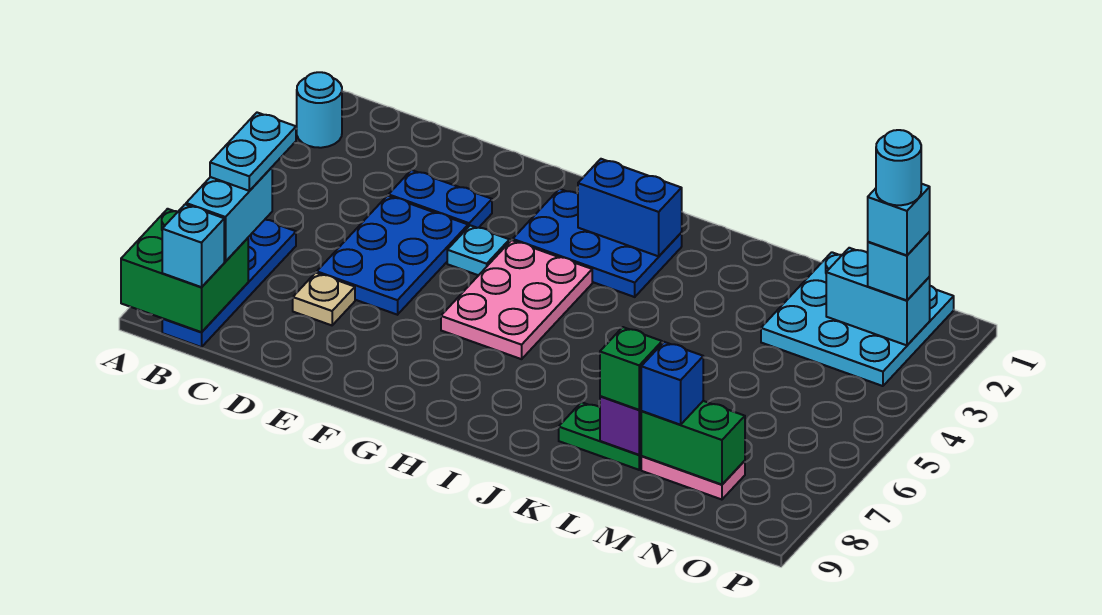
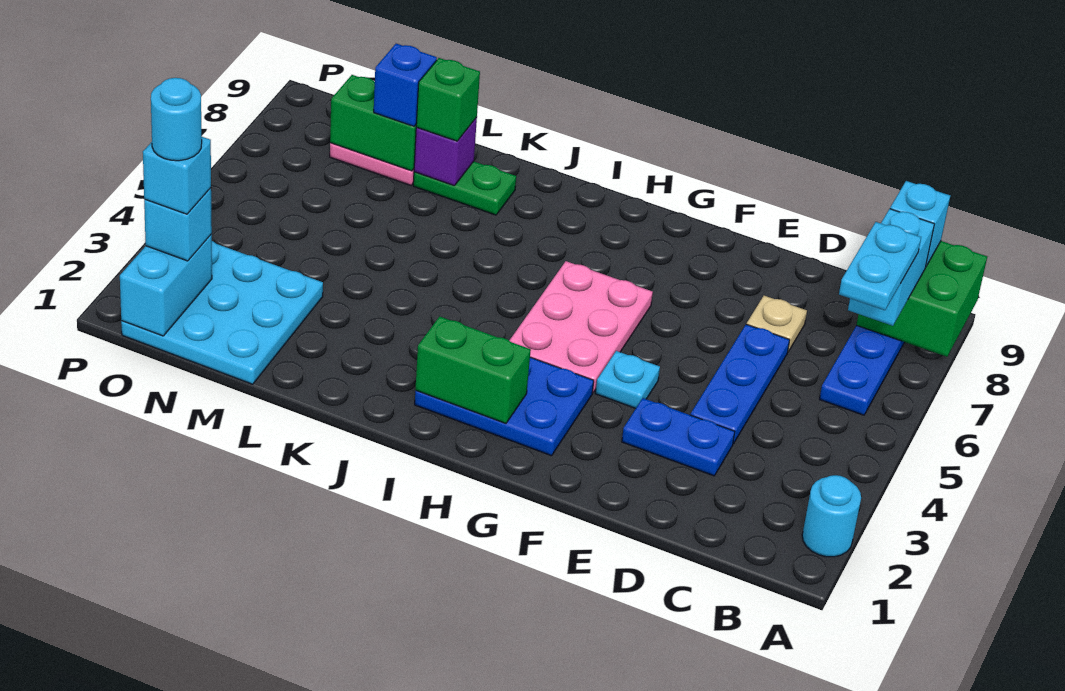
blue 2x3 plate [317,196,468,315] -> blue 1x3 plate [690,324,790,444]
blue 1x2 brick [578,159,682,256] -> green 1x2 brick [415,317,531,423]
cyan 1x2 brick [826,248,930,345] -> cyan 1x2 brick turned to [120,234,212,336]

